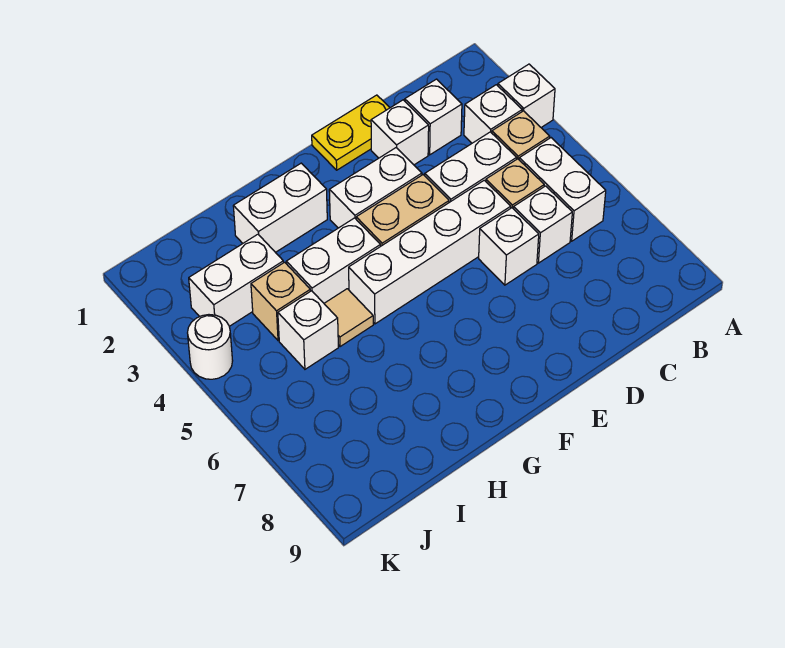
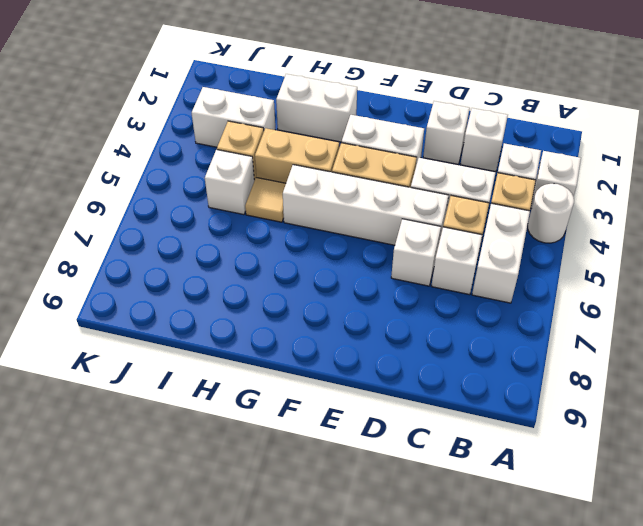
yellow 1x2 plate [312,95,390,170] -> none
white 1x2 brick [286,218,380,303] -> tan 1x2 brick [255,128,339,183]
white 1x1 round brick [188,315,233,379] -> white 1x1 round brick moved to [528,184,574,243]

